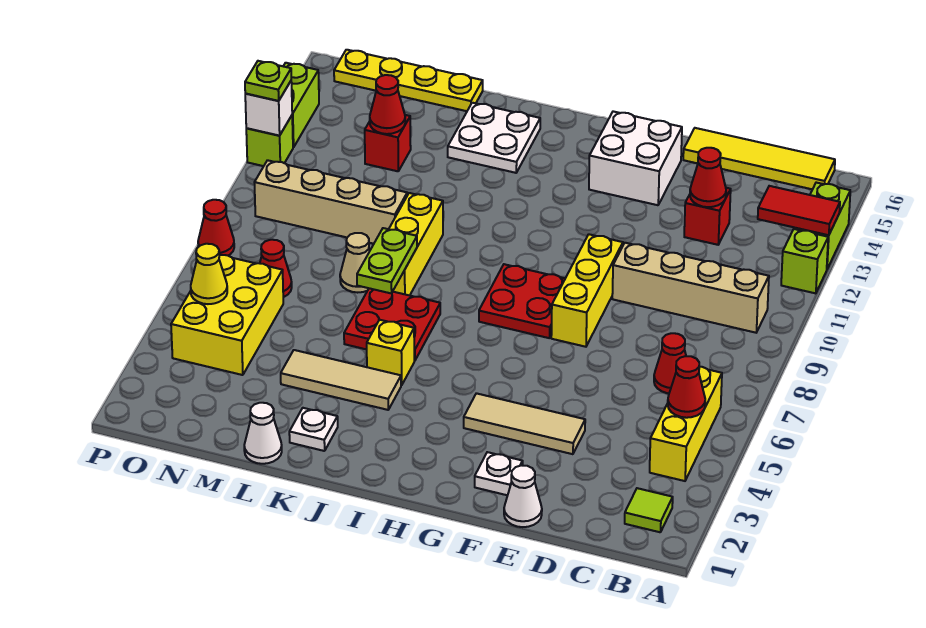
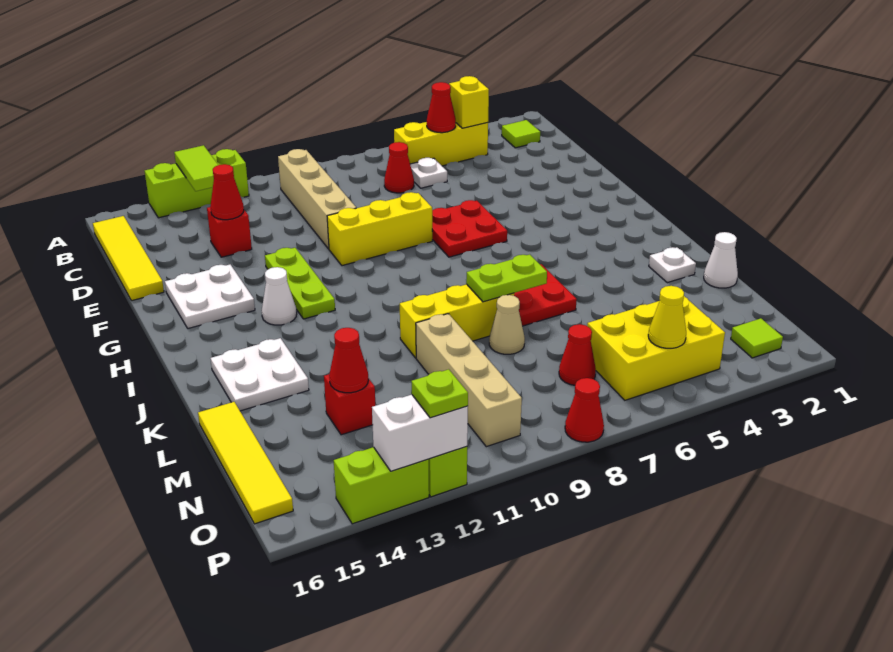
red 1x2 tile [758,186,840,235] -> lime 1x2 tile [174,145,218,191]
white 1x1 cone [504,465,542,527] -> white 1x1 cone moved to [262,267,297,325]
tan 1x3 tile [464,393,585,454] -> none
white 1x1 plate [475,452,523,495] -> white 1x1 plate moved to [410,158,447,188]
none -> lime 1x3 plate [265,248,335,319]
white 2x2 brick [589,111,682,205] -> white 2x2 plate [165,265,255,329]
red 2x2 plate [479,264,565,338] -> red 2x2 plate moved to [432,200,507,257]
tan 1x3 tile [281,350,401,410] -> none
yellow 1x1 brick [367,320,414,385] -> yellow 1x1 brick moved to [449,76,489,128]
yellow 1x4 plate [334,50,483,111] -> yellow 1x4 tile [198,402,293,524]
none -> lime 1x1 tile [731,318,783,358]
white 1x1 brick [245,81,292,136] -> white 1x2 brick [372,395,468,471]

